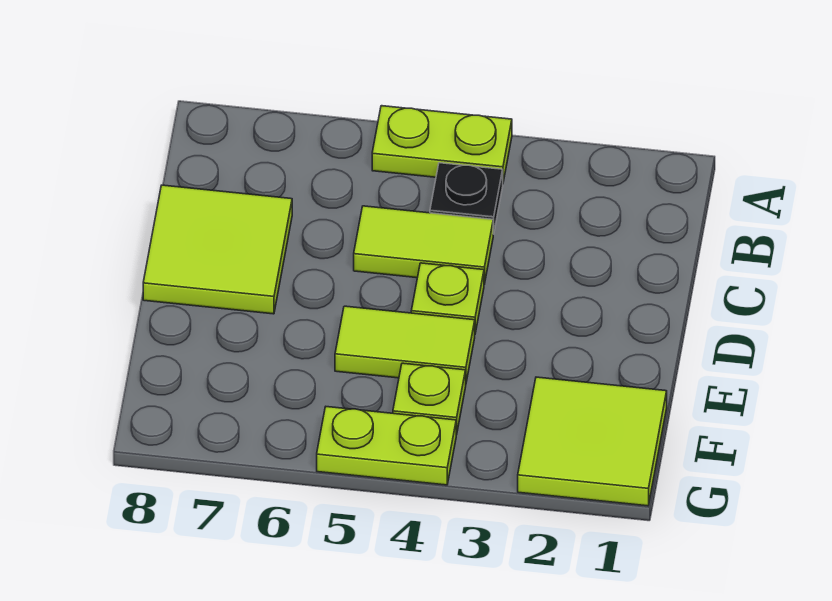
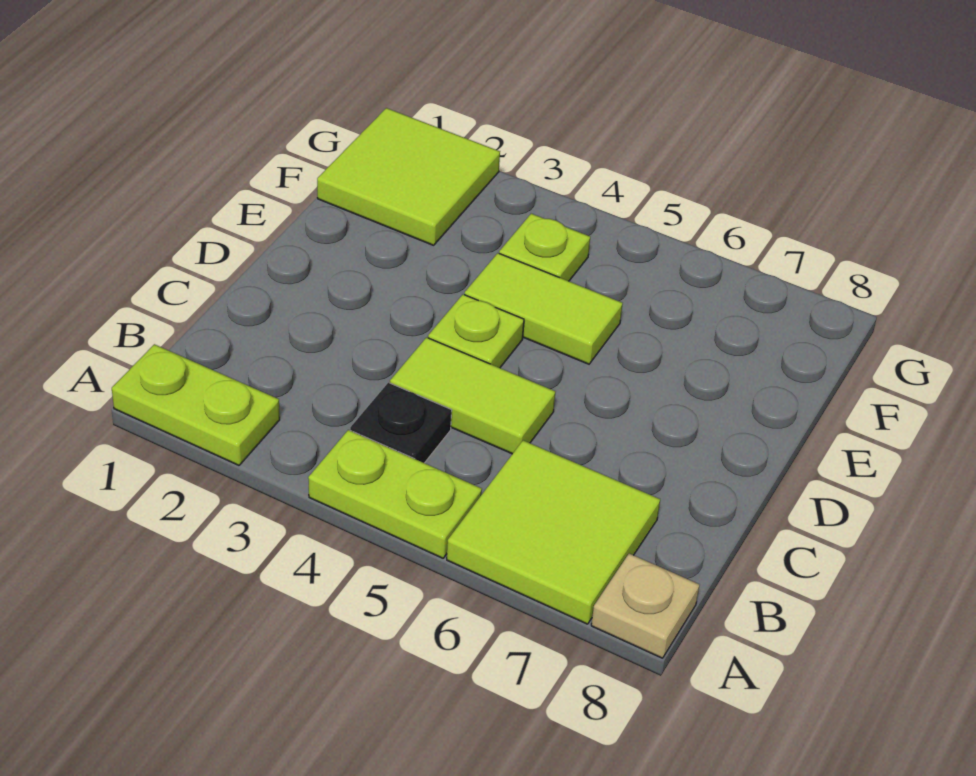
none -> tan 1x1 plate [591,553,700,658]
lime 2x2 tile [143,185,292,314] -> lime 2x2 tile moved to [447,440,660,624]
lime 1x2 plate [317,407,456,485] -> lime 1x2 plate moved to [112,344,280,465]

